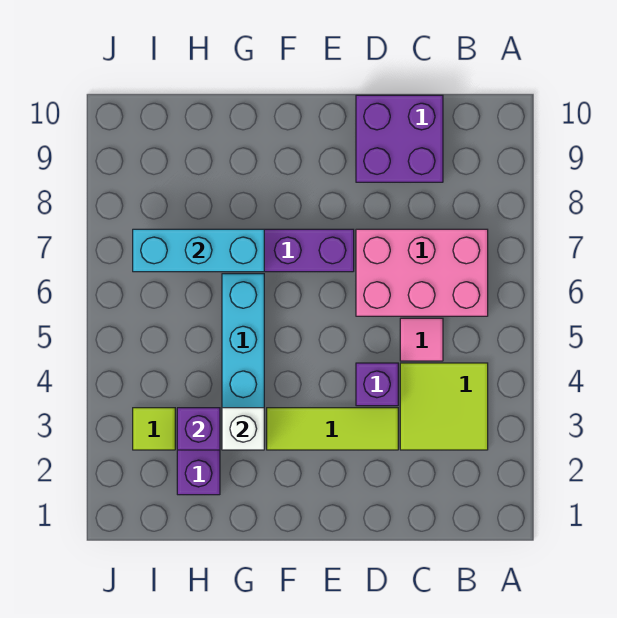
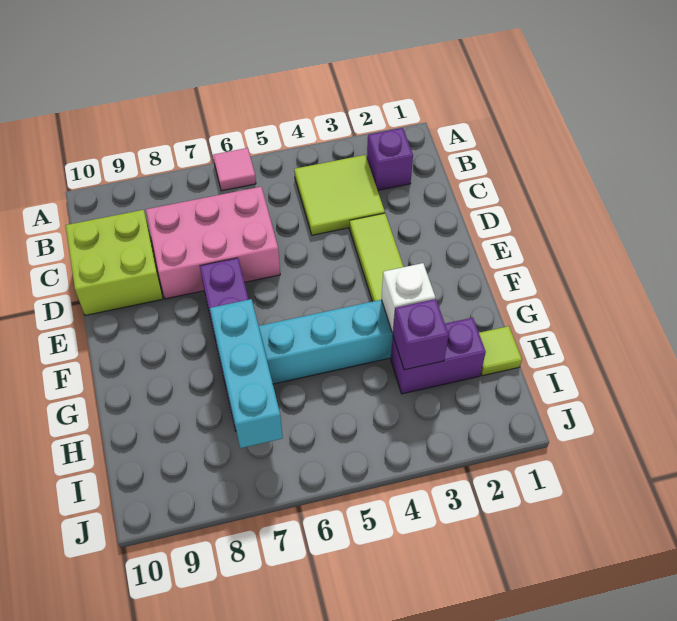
pink 2x3 brick [356,229,488,316] -> pink 2x3 brick turned to [146,187,280,299]
pink 1x1 tile [400,318,443,361] -> pink 1x1 tile moved to [213,148,256,191]
purple 2x2 brick [356,95,443,182] -> lime 2x2 brick [65,210,163,315]
purple 1x1 brick [356,363,398,406] -> purple 1x1 brick moved to [367,128,413,190]
lime 1x1 tile [133,408,175,450] -> lime 1x1 tile moved to [479,326,522,376]

